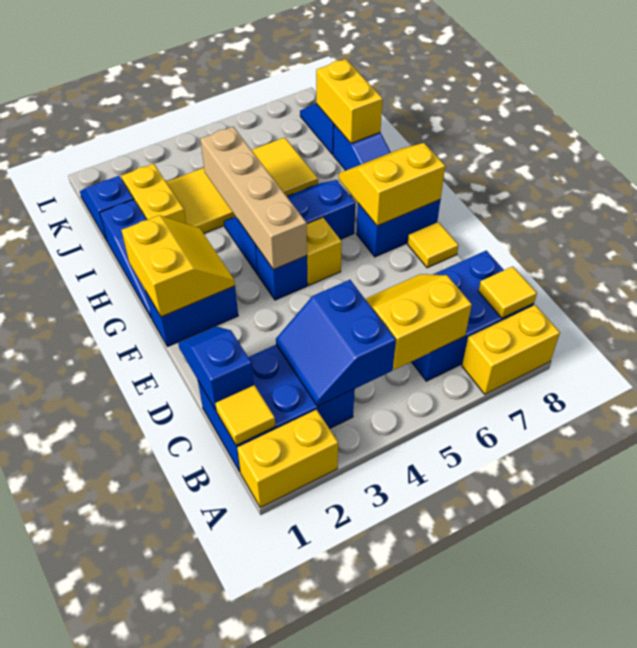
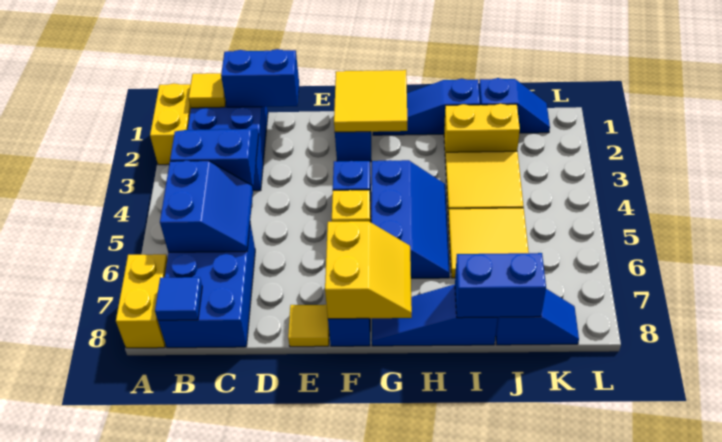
yellow 2x2 slope [365,274,472,370] -> blue 2x2 slope [160,161,253,252]
yellow 1x1 tile [478,266,537,318] -> blue 1x1 tile [155,277,202,320]
blue 1x2 slope [178,326,254,410] -> blue 1x2 brick [221,49,299,107]
yellow 2x2 slope [122,215,235,317] -> yellow 2x2 tile [334,70,407,132]
tan 1x4 brick [200,127,307,270] -> none
yellow 1x2 brick [316,59,383,143] -> blue 1x2 brick [455,253,546,318]

